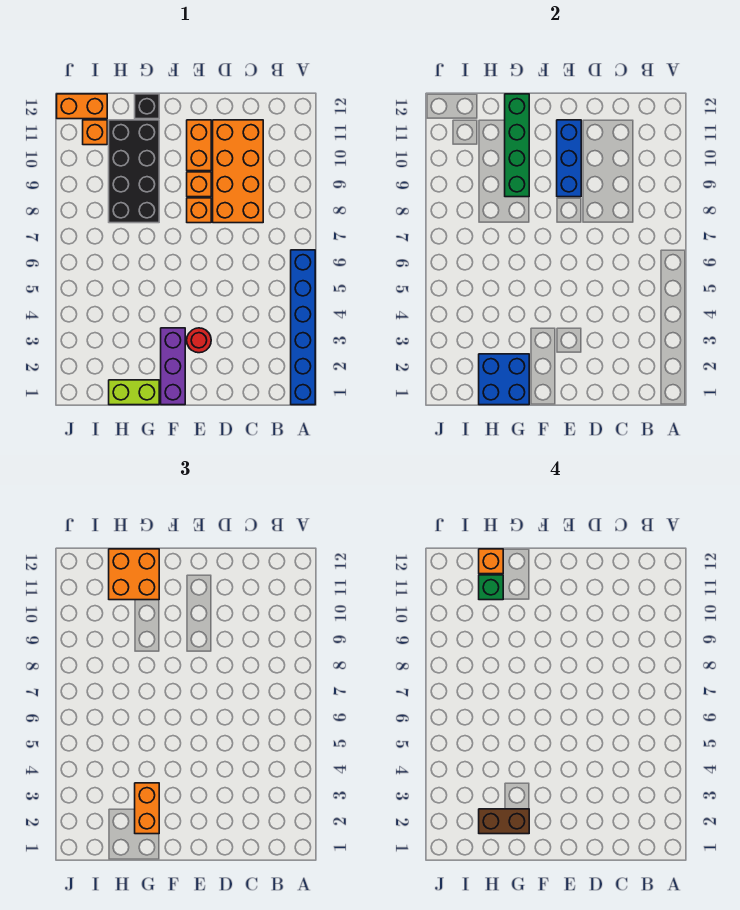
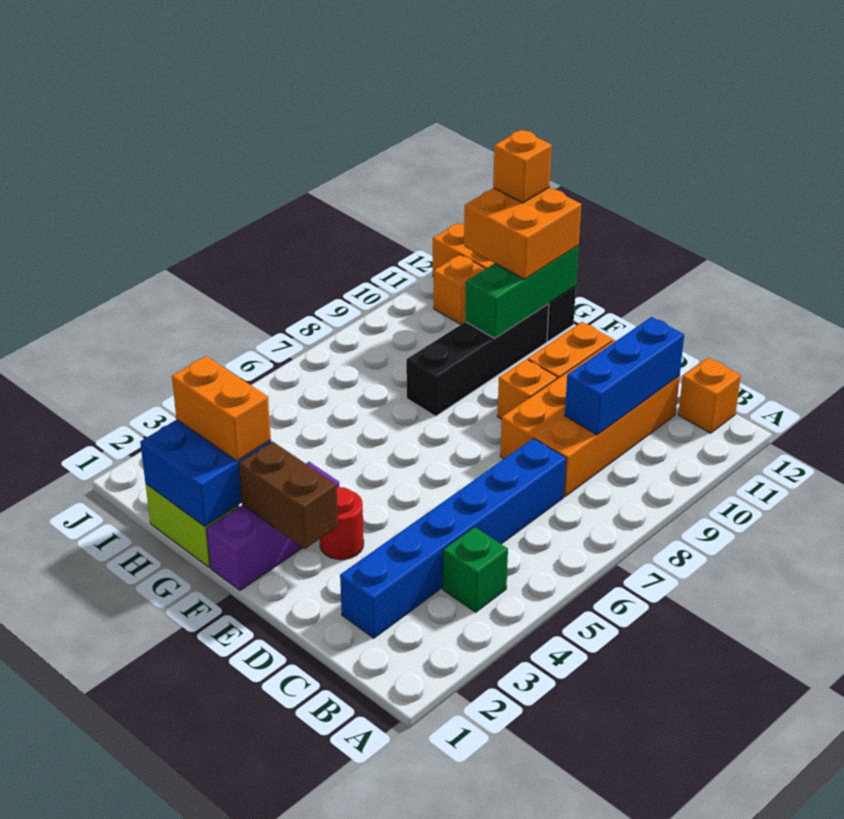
blue 1x6 brick [291,250,315,405] -> blue 1x6 brick moved to [340,438,566,638]
orange 1x1 brick [187,198,211,223] -> orange 1x1 brick moved to [678,358,741,433]
blue 1x3 brick [557,120,581,197] -> blue 1x3 brick moved to [565,317,684,435]
orange 1x2 brick [135,783,159,834] -> orange 1x2 brick turned to [172,356,271,461]
brown 1x2 brick [479,809,529,834] -> brown 1x2 brick moved to [239,441,338,549]
black 2x4 brick [109,120,159,223] -> black 1x4 brick [406,303,549,416]
green 1x4 brick [505,94,529,197] -> green 1x3 brick [465,246,579,338]
green 1x1 brick [479,575,503,600] -> green 1x1 brick moved to [443,527,508,612]

